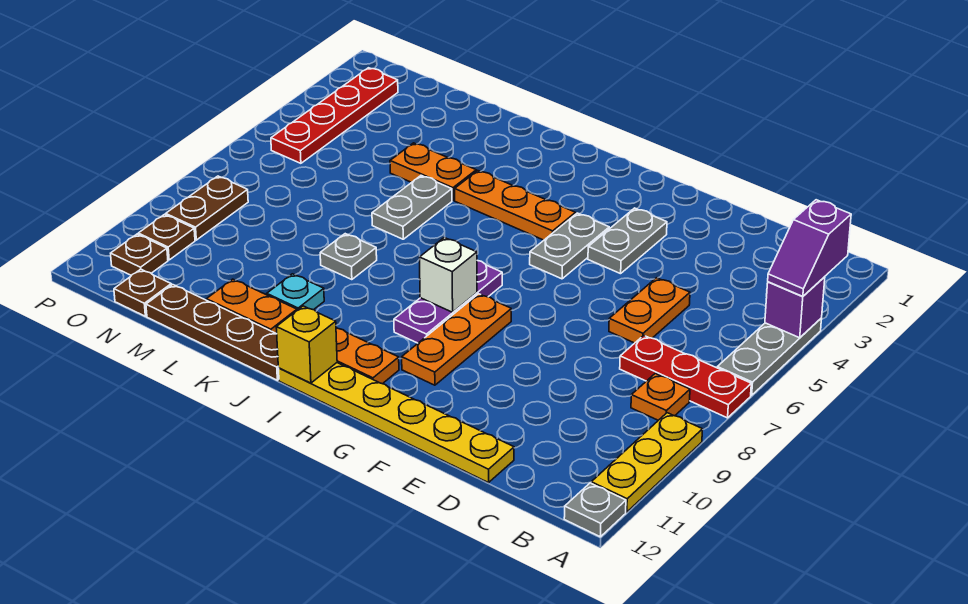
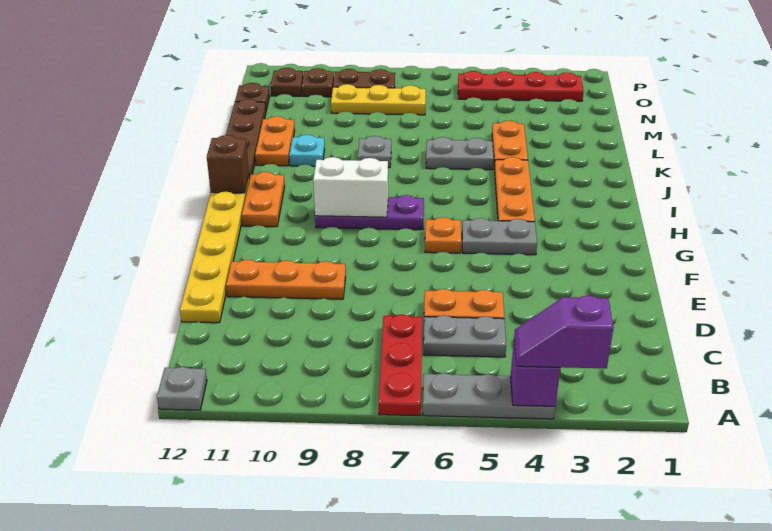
yellow 1x3 plate [591,413,703,512] -> yellow 1x3 plate moved to [331,84,426,115]
orange 1x1 plate [631,373,690,420] -> orange 1x1 plate moved to [425,217,461,253]
grey 1x2 plate [588,208,667,274] -> grey 1x2 plate moved to [424,315,506,357]
orange 1x3 plate [402,294,511,385] -> orange 1x3 plate moved to [226,260,346,299]
white 1x1 brick [420,238,477,312] -> white 1x2 brick [313,157,388,217]
yellow 1x1 brick [276,306,337,383] -> brown 1x1 brick [207,135,249,193]

